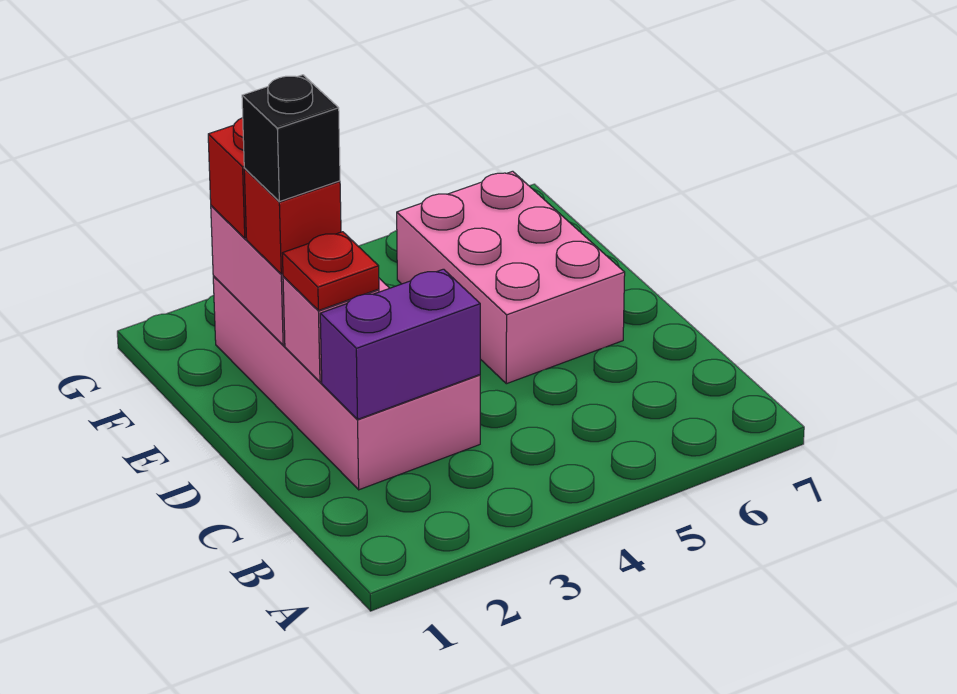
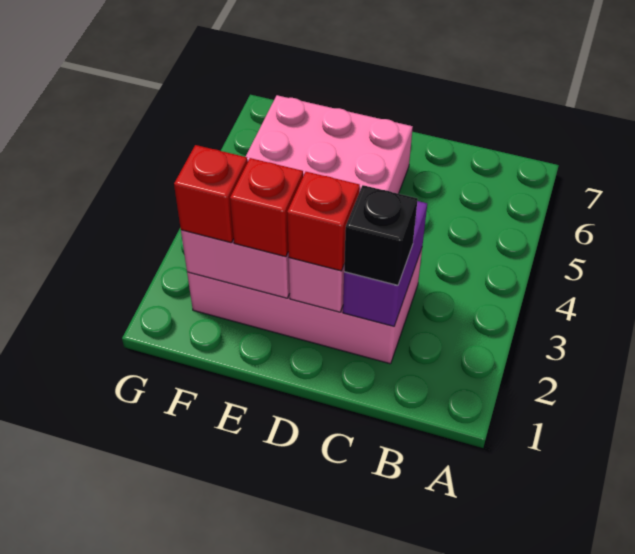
red 1x1 plate [282,232,379,311] -> red 1x1 brick [287,172,360,271]
black 1x1 brick [242,75,340,202] -> black 1x1 brick moved to [344,185,418,285]

